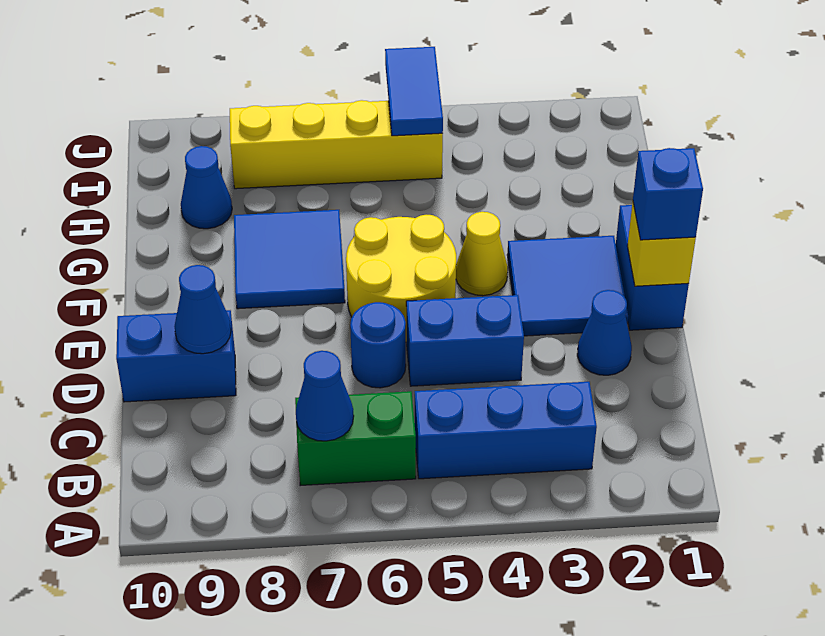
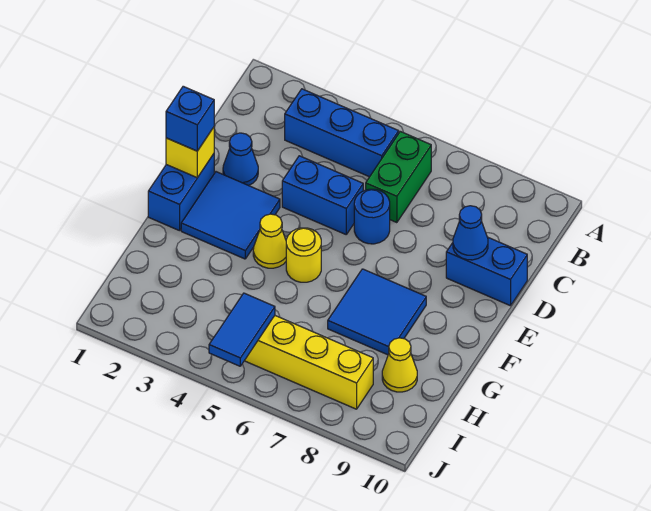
green 1x2 brick [295,391,416,486] -> green 1x2 brick turned to [366,131,431,223]
blue 1x1 cone [296,351,354,441] -> none
yellow 2x2 round brick [346,215,456,342] -> yellow 1x1 round brick [286,228,321,282]
blue 1x1 cone [181,146,232,229] -> yellow 1x1 cone [382,338,417,392]

